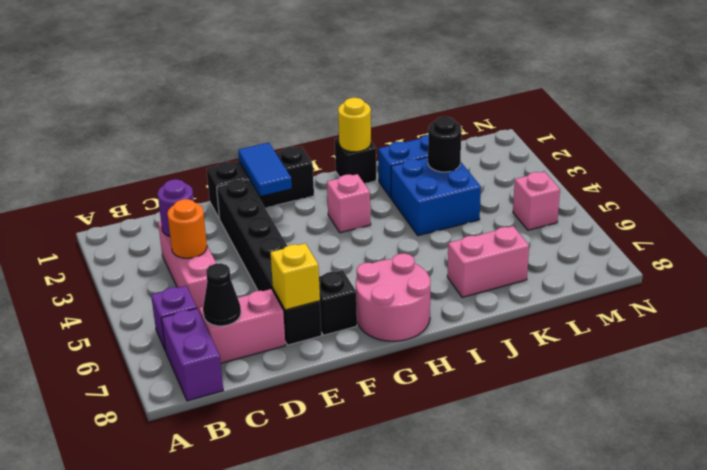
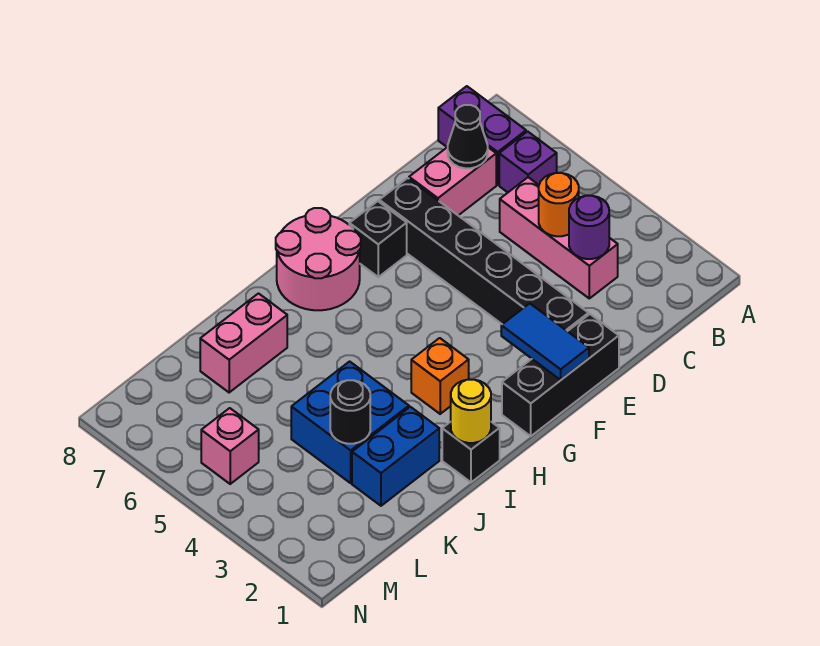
yellow 1x1 brick [270,243,320,310] -> none
pink 1x1 brick [327,174,371,233] -> orange 1x1 brick [411,338,469,414]

